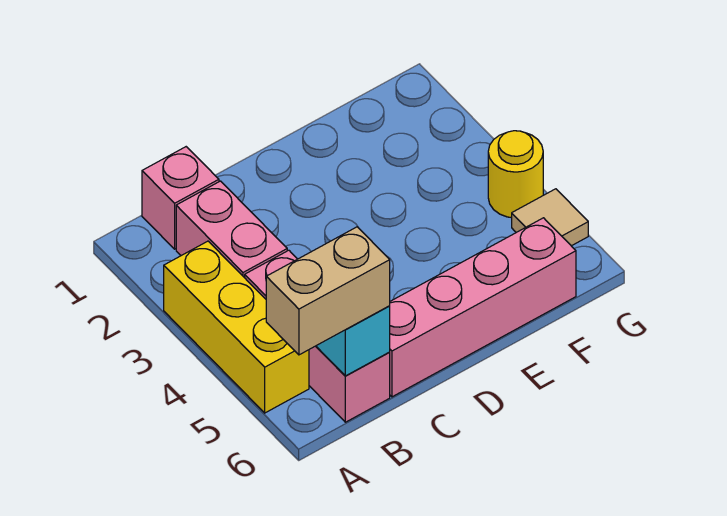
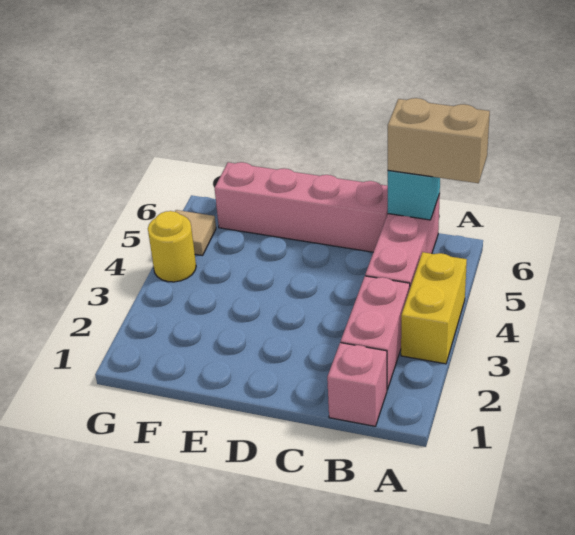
yellow 1x3 brick [164,241,309,413] -> yellow 1x2 brick [401,252,467,364]

